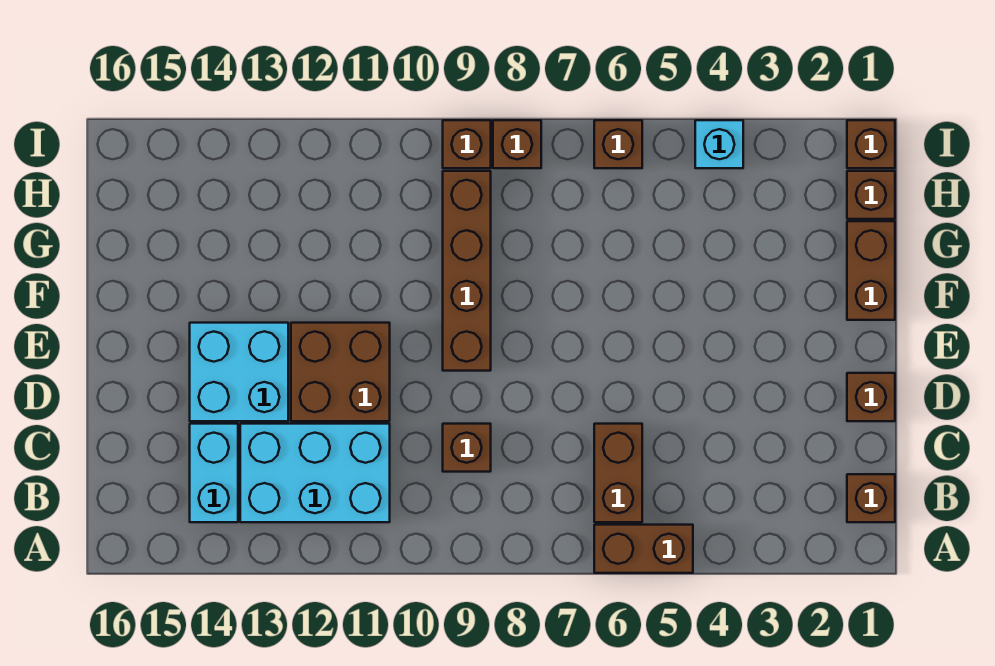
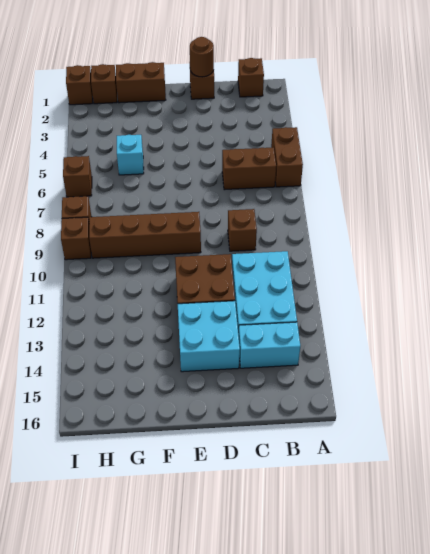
none -> brown 1x1 round brick [190,37,214,77]
cyan 1x1 brick [695,120,743,168] -> cyan 1x1 brick moved to [117,135,144,175]

